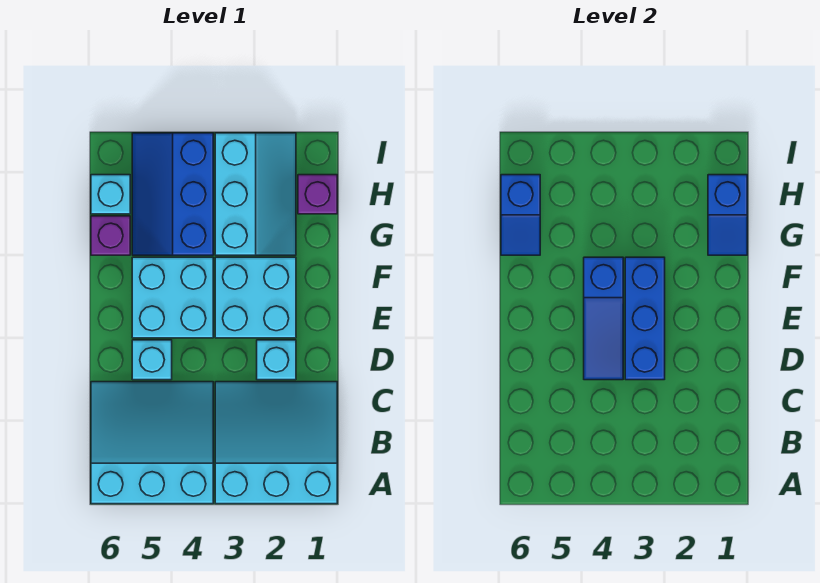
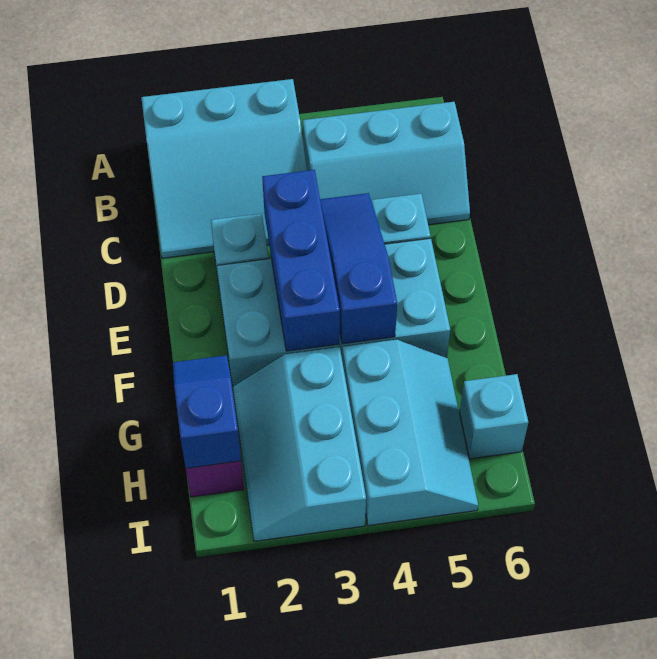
cyan 3x3 slope [91,382,213,504] -> cyan 2x3 slope [303,102,470,225]
blue 2x3 slope [132,133,213,255] -> cyan 2x3 slope [342,339,478,526]
purple 1x1 brick [91,216,130,255] -> none
blue 1x2 slope [501,175,540,255] -> none

